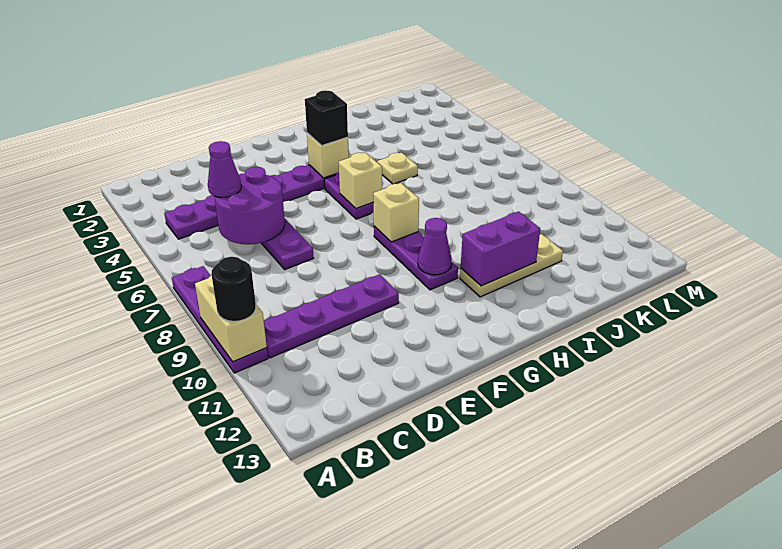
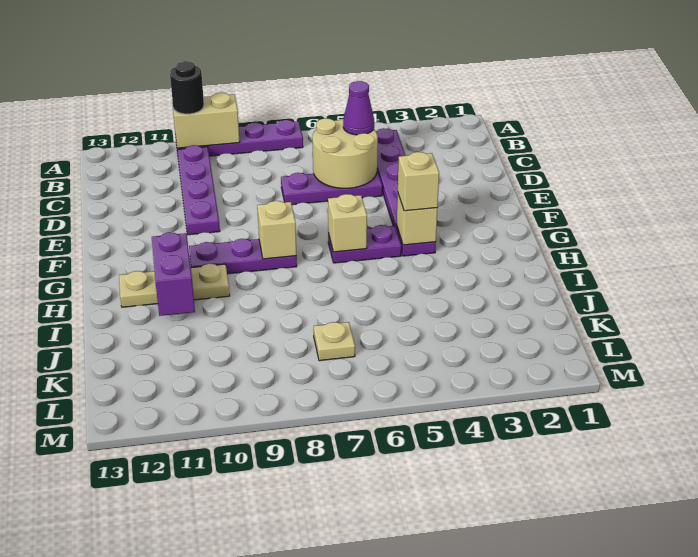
purple 2x2 round brick [214,167,285,244] -> tan 2x2 round brick [312,118,378,188]
black 1x1 brick [305,90,348,146] -> tan 1x1 brick [398,152,439,211]
purple 1x1 cone [418,218,452,275] -> none
tan 1x3 plate [460,234,563,297] -> tan 1x3 plate turned to [119,264,230,307]
tan 1x1 plate [377,153,418,184] -> tan 1x1 plate moved to [314,322,355,361]

